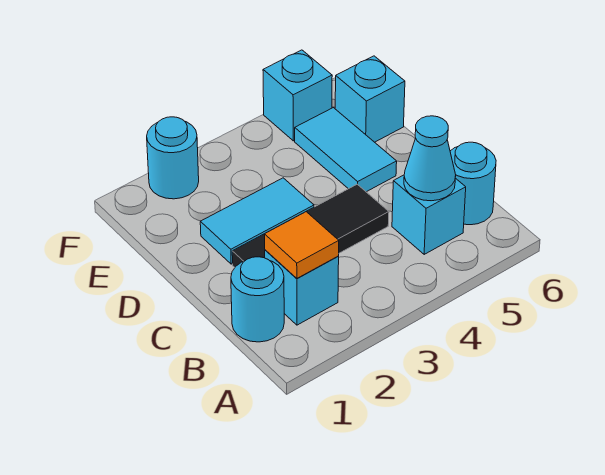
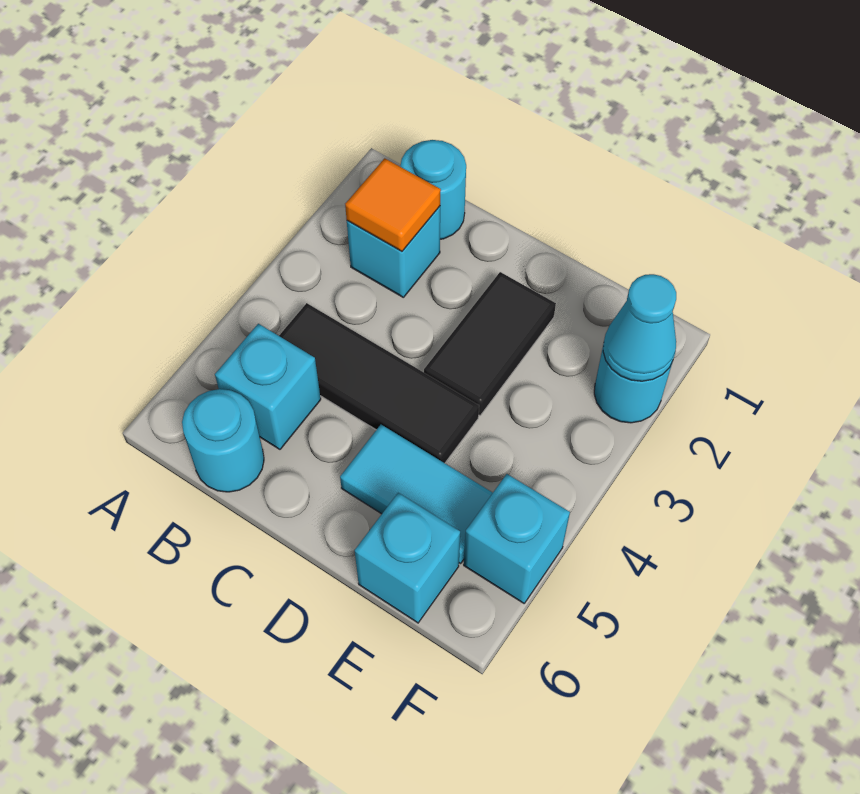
cyan 1x1 cone [404,116,456,201] -> cyan 1x1 cone moved to [603,274,676,381]
black 1x3 tile [232,184,389,267] -> black 1x3 tile turned to [279,303,479,463]
cyan 1x2 tile [200,178,314,264] -> black 1x2 tile [424,272,556,415]

